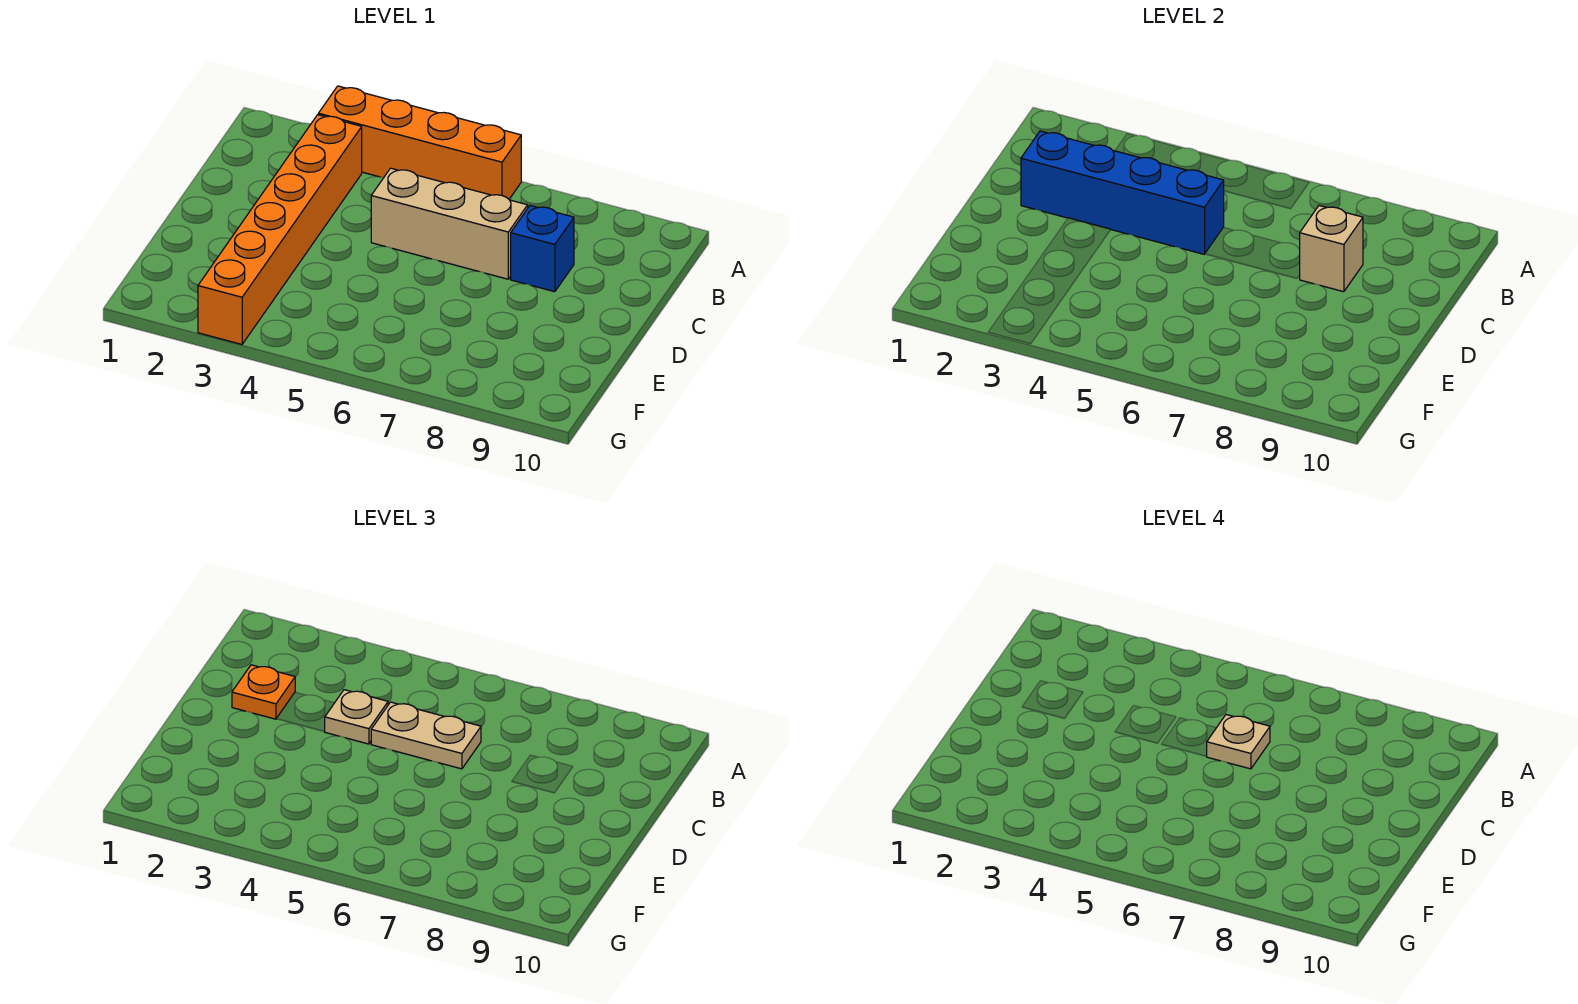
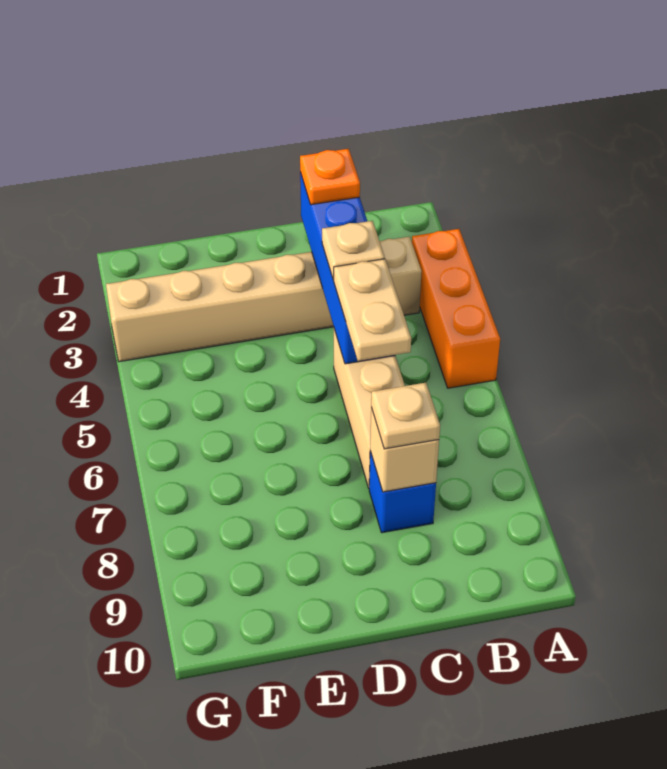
orange 1x4 brick [318,86,521,199] -> orange 1x3 brick [412,229,500,388]
orange 1x6 brick [198,115,362,344] -> tan 1x6 brick [106,237,422,362]
tan 1x1 plate [1206,715,1270,769] -> tan 1x1 plate moved to [371,383,440,449]

